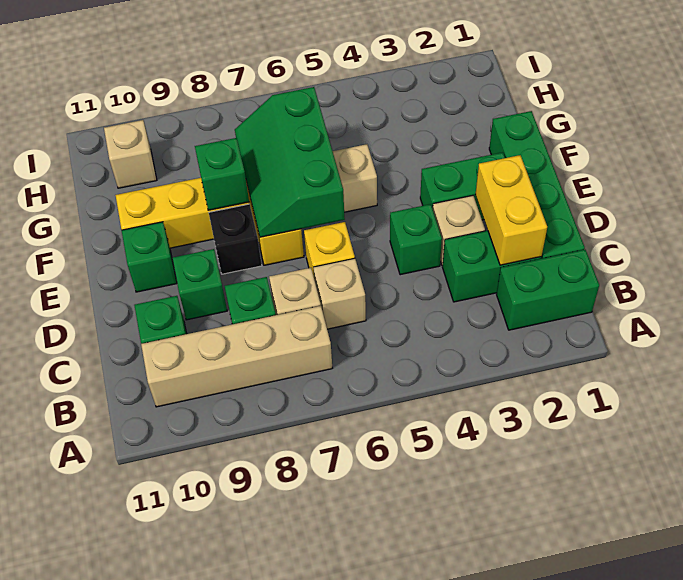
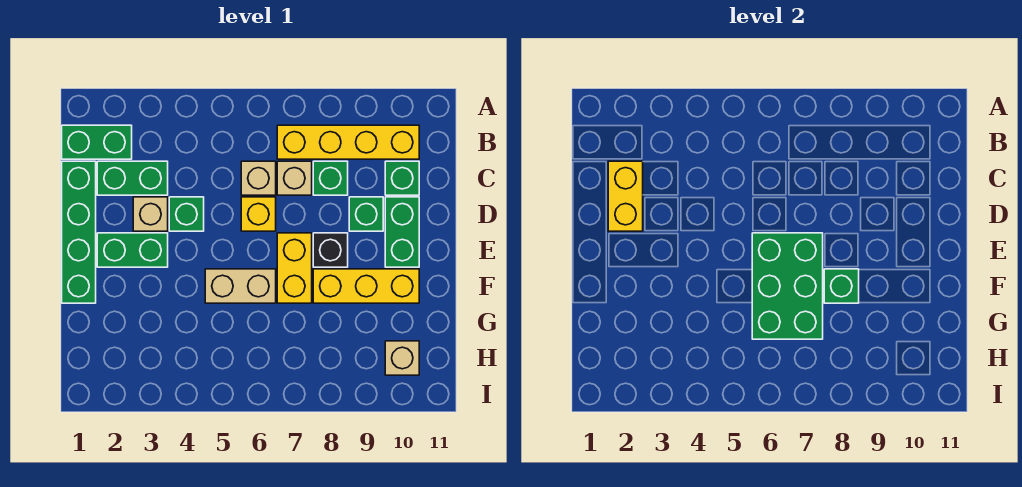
tan 1x4 brick [141,306,332,407] -> yellow 1x4 brick [277,125,419,159]
green 2x3 slope [235,87,345,237] -> green 2x3 brick [752,233,823,339]
green 1x1 brick [122,222,177,292] -> green 1x2 brick [385,197,419,267]

